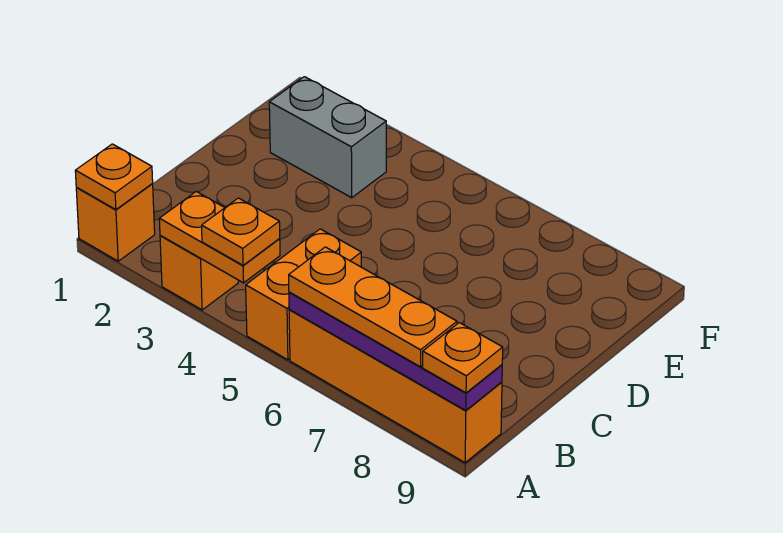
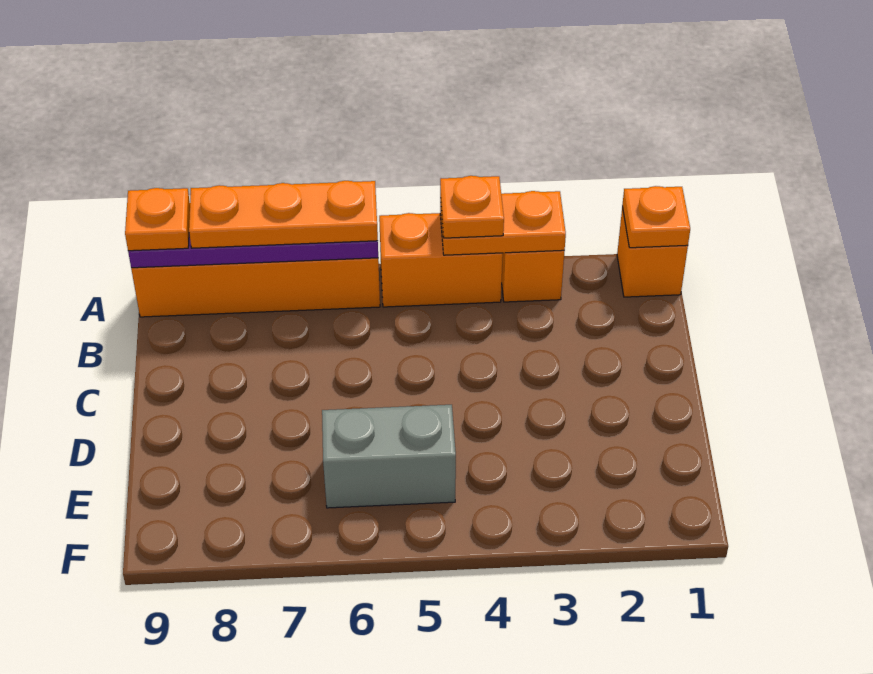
orange 1x2 brick [246,229,361,360] -> orange 1x2 brick turned to [379,213,503,307]
grey 1x2 brick [269,77,386,198] -> grey 1x2 brick moved to [322,405,456,508]

